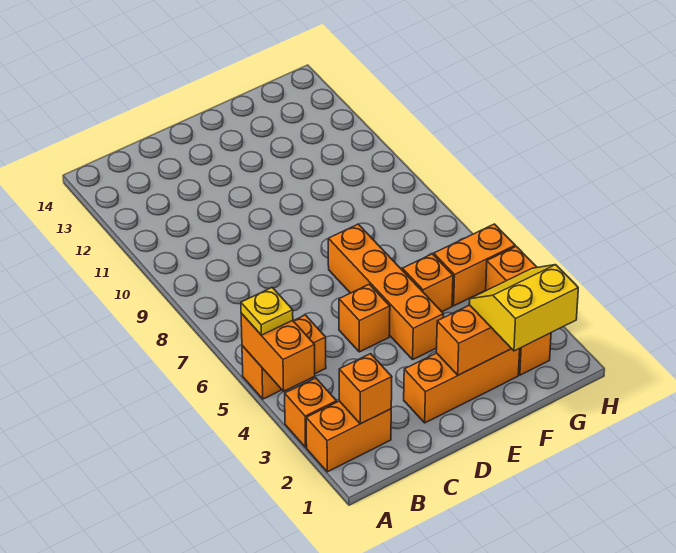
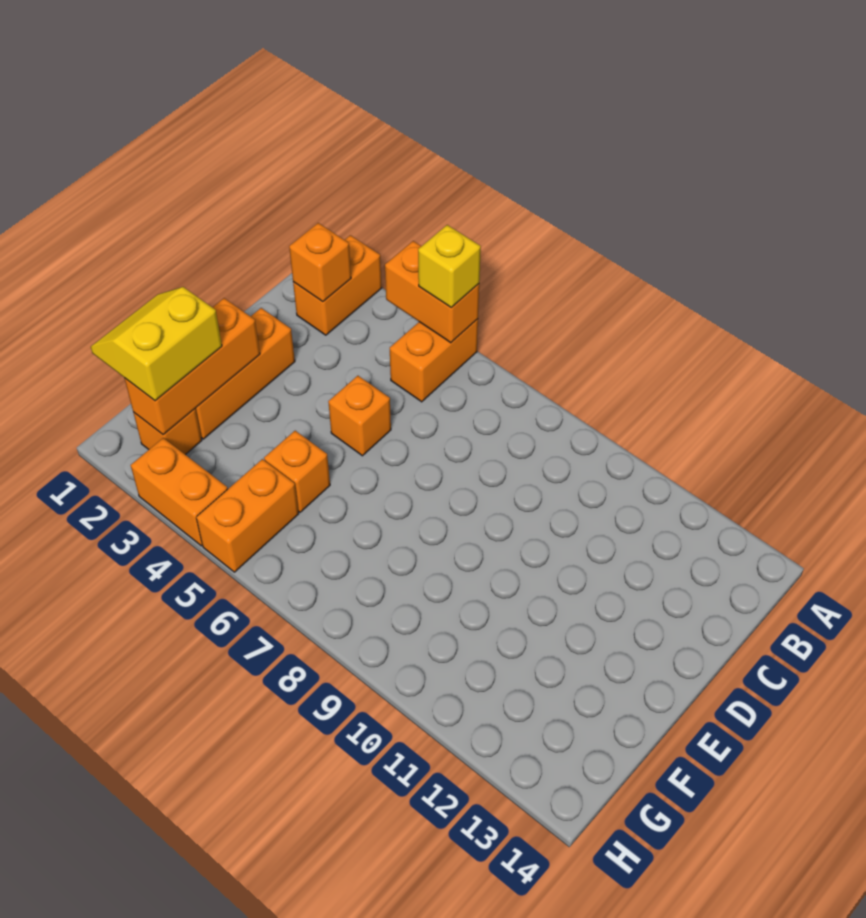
orange 1x1 brick [285,378,337,447] -> none
yellow 1x1 plate [241,288,293,335] -> yellow 1x1 brick [418,225,481,308]
orange 1x4 brick [328,224,444,359] -> none
yellow 2x2 slope [469,265,578,351] -> yellow 2x2 slope turned to [91,287,222,401]

